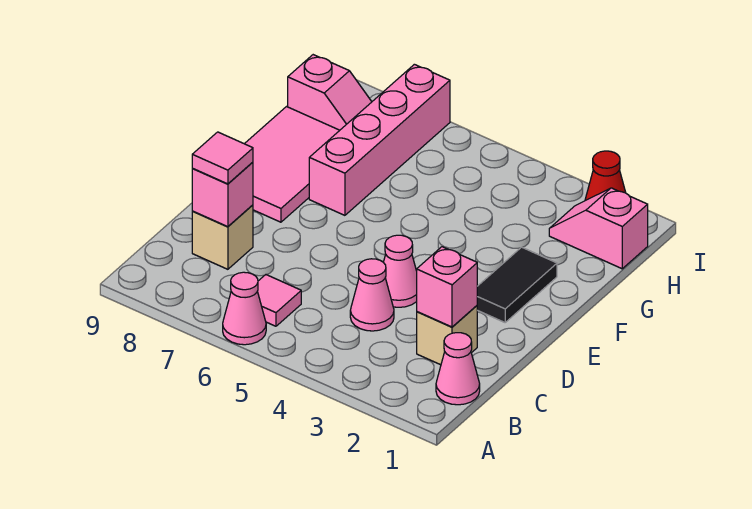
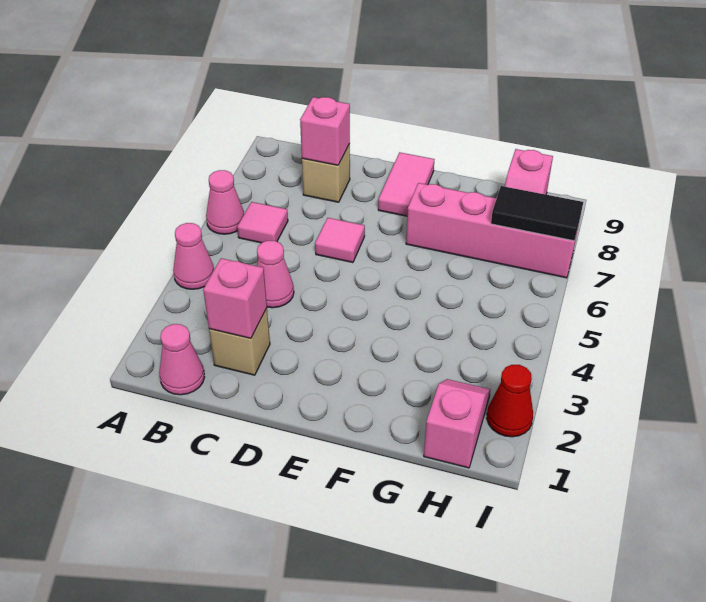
pink 1x1 tile [192,132,253,184] -> pink 1x1 tile moved to [315,218,365,263]
pink 1x1 cone [384,235,417,307] -> pink 1x1 cone moved to [173,223,214,289]
black 1x2 tile [477,247,557,322] -> black 1x2 tile moved to [491,186,583,241]
pink 2x3 tile [245,107,340,222] -> pink 1x2 tile [378,152,434,216]

